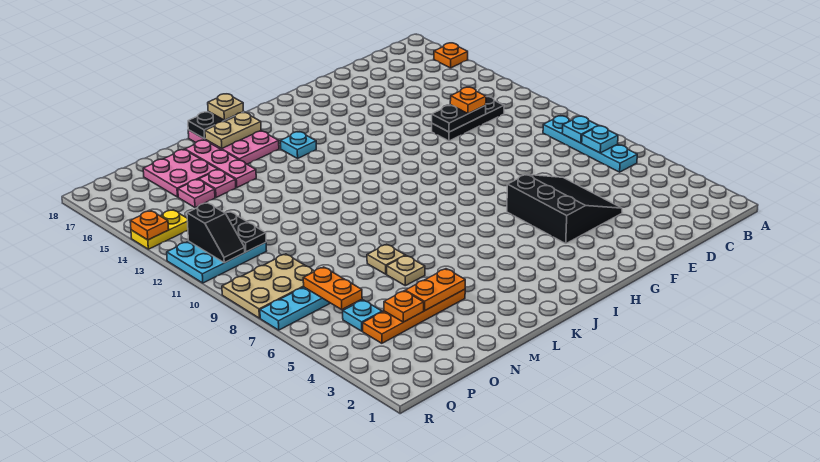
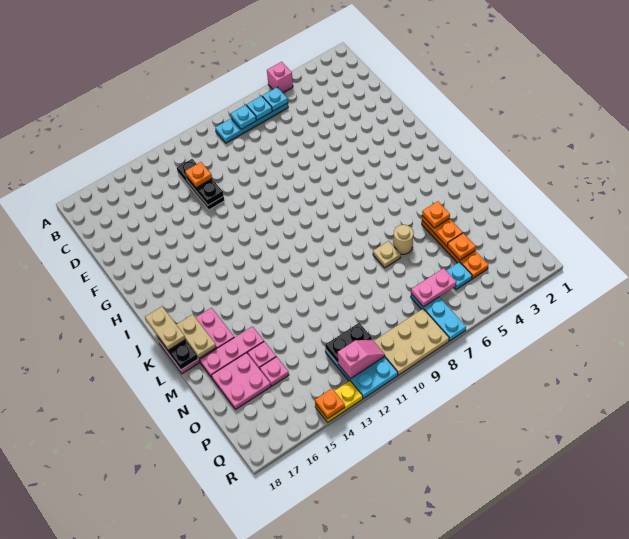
none -> pink 1x1 brick [267,62,293,93]
orange 1x1 plate [434,43,468,68] -> orange 1x1 plate moved to [422,201,450,228]
black 3x3 slope [507,174,622,244] -> none
cyan 1x1 plate [281,132,316,158] -> cyan 1x1 plate moved to [262,87,288,111]
tan 1x1 plate [208,94,244,120] -> tan 1x2 plate [145,307,186,350]
tan 1x1 plate [387,256,425,286] -> tan 1x1 round brick [393,225,413,254]
orange 1x2 plate [303,267,362,309] -> pink 1x2 plate [411,268,456,307]
tan 2x3 plate [222,254,314,318] -> tan 2x3 plate turned to [374,309,449,375]
black 1x2 slope [187,203,245,263] -> pink 1x2 slope [338,340,385,379]
yellow 1x2 plate [131,210,188,249] -> yellow 1x2 plate turned to [315,381,363,422]

